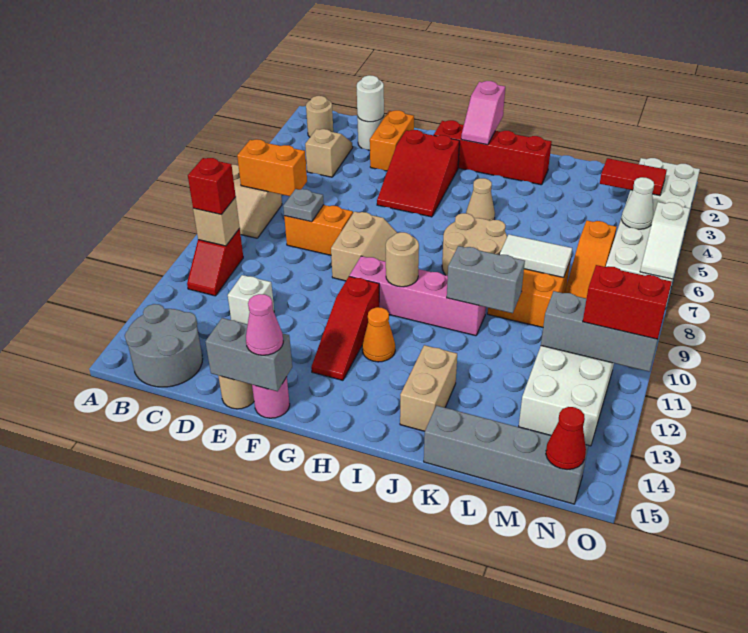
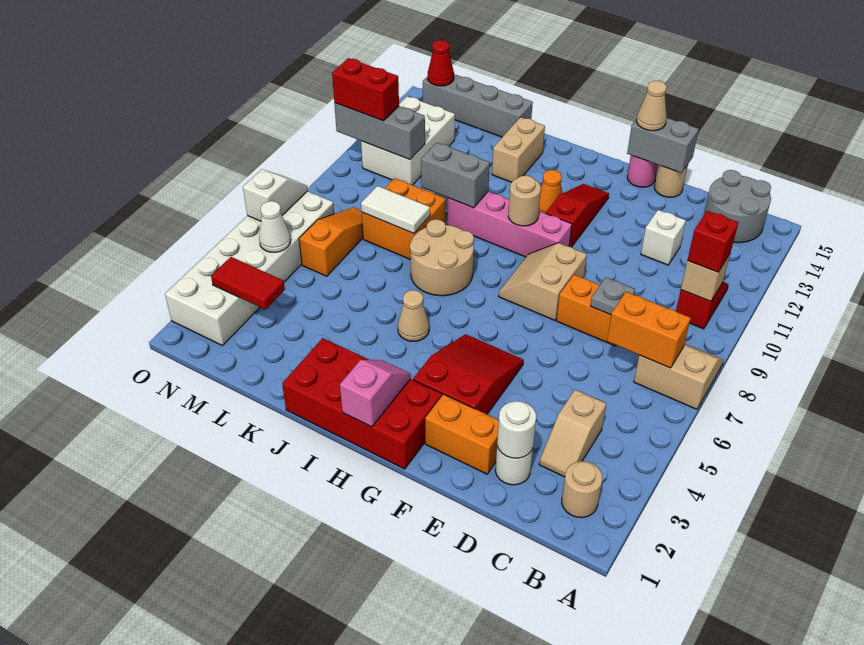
orange 1x2 brick [370,110,414,171] -> orange 1x2 brick turned to [425,394,499,474]
pink 1x1 cone [246,294,283,355] -> tan 1x1 cone [637,81,667,131]
red 1x4 brick [434,120,552,185] -> red 2x4 brick [282,338,442,469]

